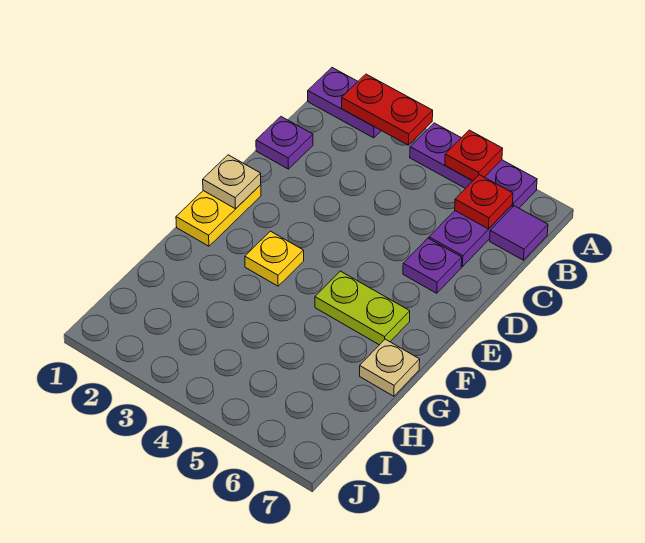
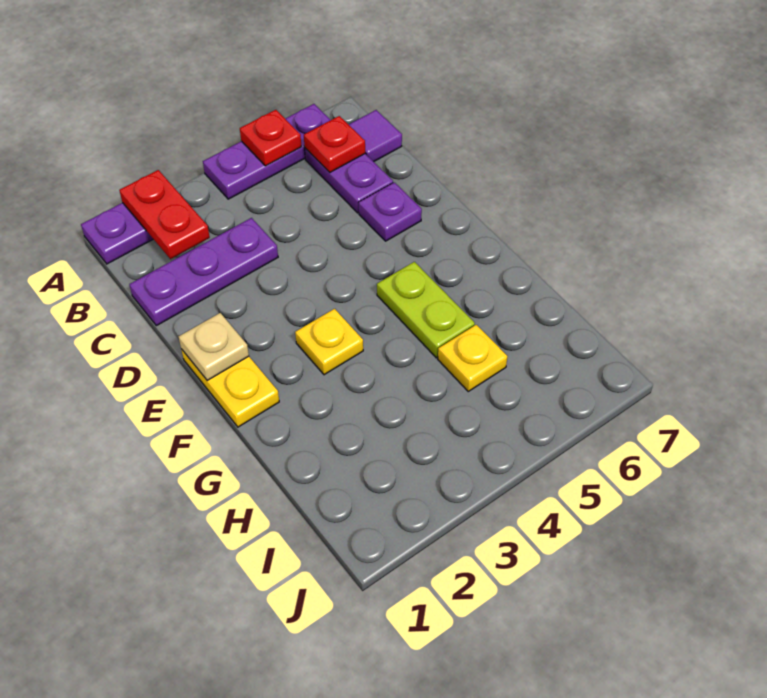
red 1x2 plate [342,74,433,145] -> red 1x2 plate turned to [119,170,210,259]
purple 1x1 plate [256,117,313,169] -> purple 1x3 plate [129,218,278,326]
lime 1x2 plate [315,271,410,345] -> lime 1x2 plate turned to [377,262,475,358]
tan 1x1 plate [360,339,420,396] -> none
none -> yellow 1x1 plate [438,325,507,391]

